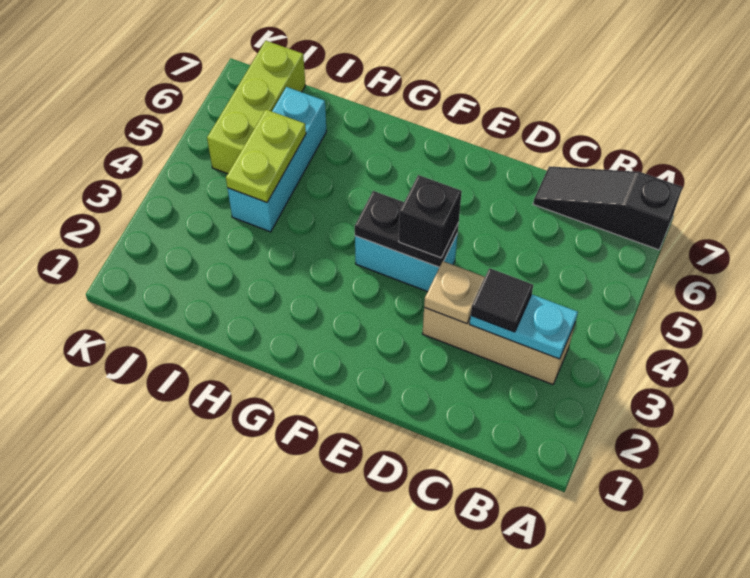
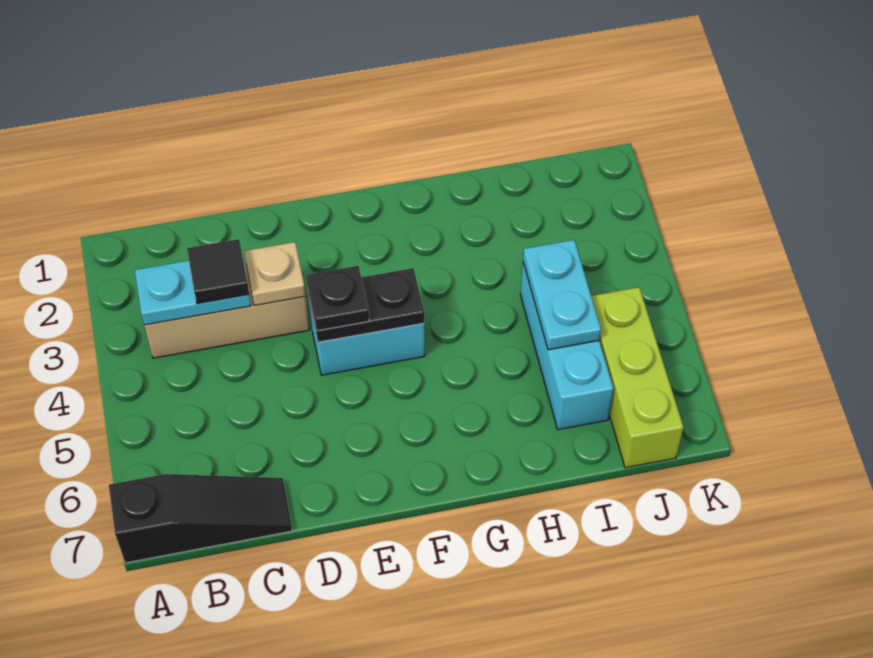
black 1x1 brick [399,175,462,258] -> black 1x1 plate [306,266,369,331]
lime 1x2 plate [226,110,306,202] -> cyan 1x2 plate [523,240,601,350]

